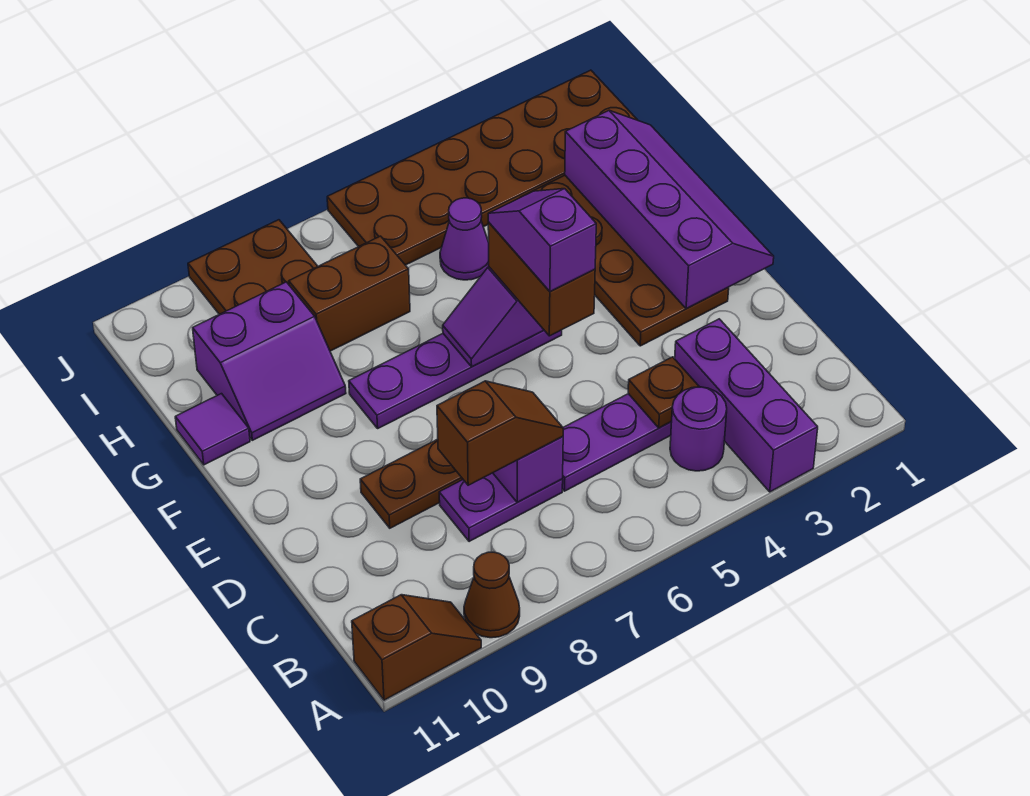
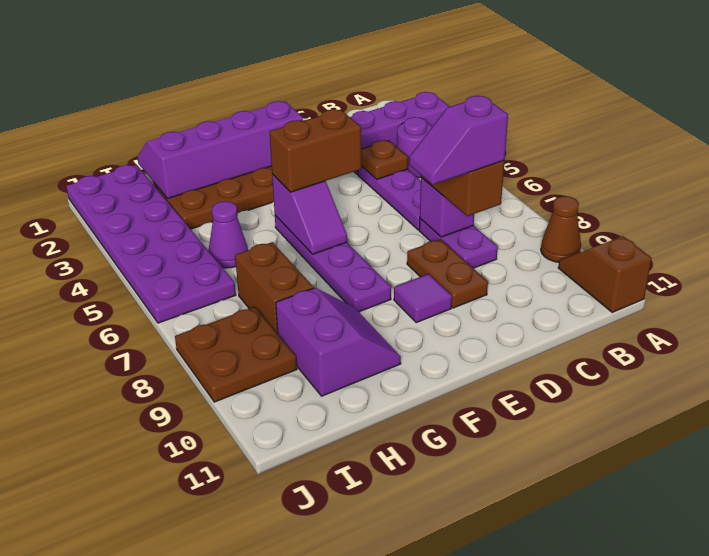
purple 1x2 slope [488,189,596,291] -> purple 1x2 slope moved to [409,96,508,185]
purple 1x1 tile [175,394,250,465] -> purple 1x1 tile moved to [394,274,452,322]
brown 2x6 plate [327,70,637,265] -> purple 2x6 plate [66,165,236,323]

